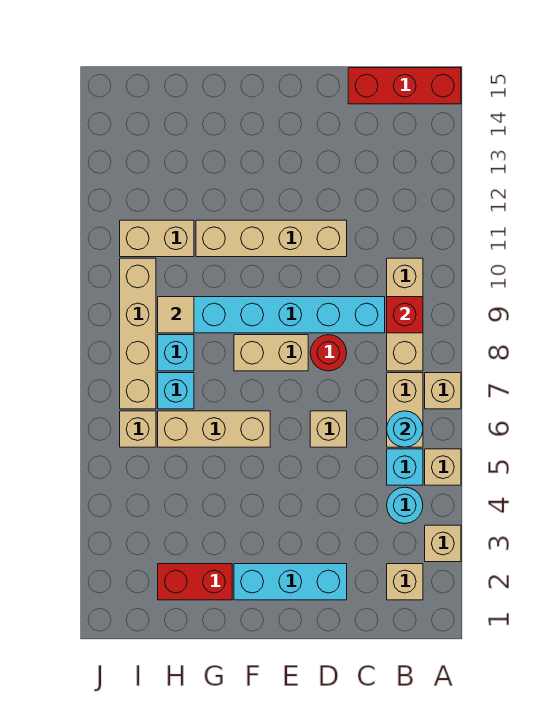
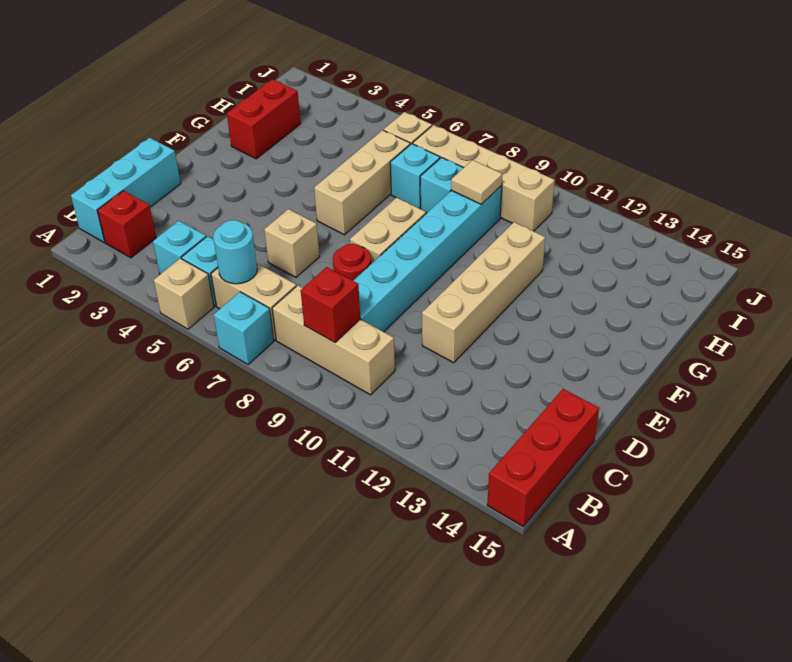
tan 1x1 brick [425,525,461,562] -> none
tan 1x1 brick [425,373,461,409] -> cyan 1x1 brick [214,292,274,365]
tan 1x1 brick [387,564,423,600] -> red 1x1 brick [98,191,156,258]
cyan 1x1 round brick [387,487,423,524] -> cyan 1x1 brick [153,221,206,274]
cyan 1x3 brick [234,564,347,600] -> cyan 1x3 brick moved to [71,138,181,243]
tan 1x2 brick [120,220,194,257] -> none

